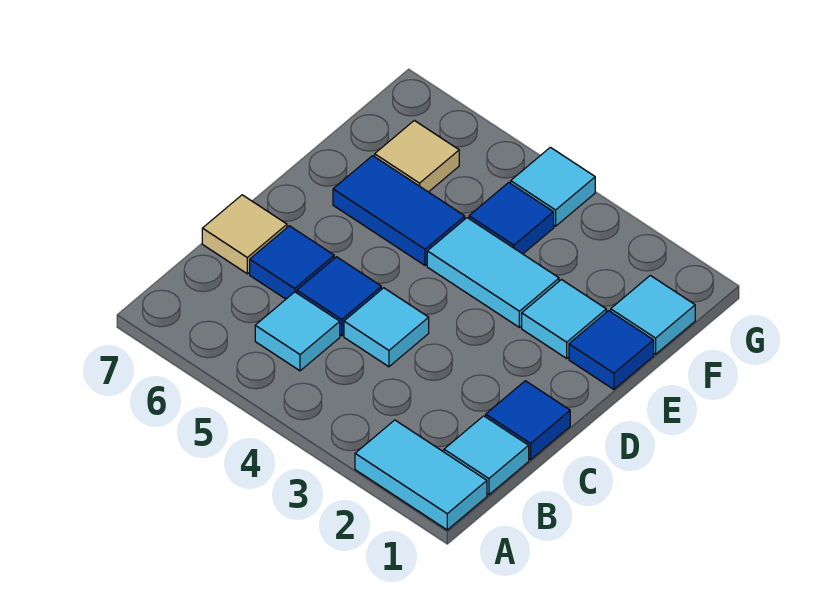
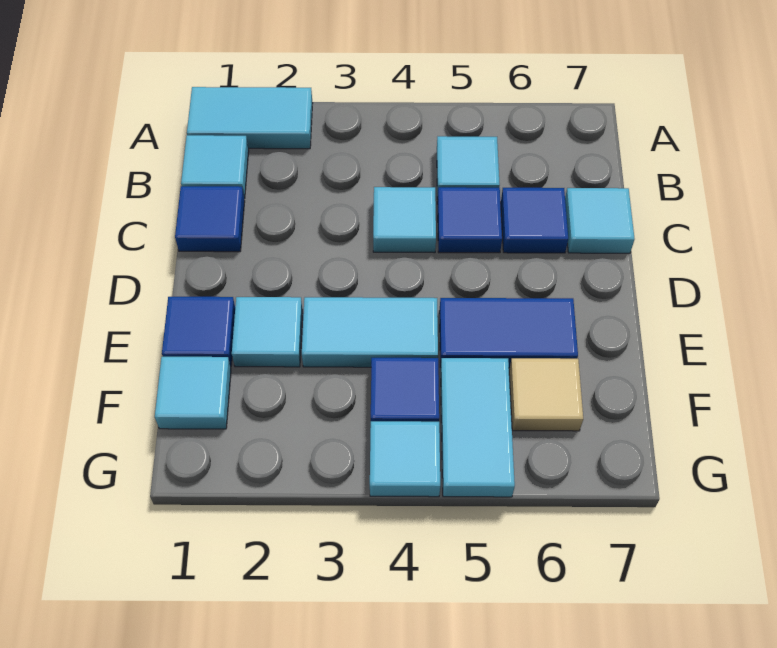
tan 1x1 tile [202,195,287,274] -> cyan 1x1 tile [565,188,635,253]
none -> cyan 1x2 tile [441,358,515,497]

